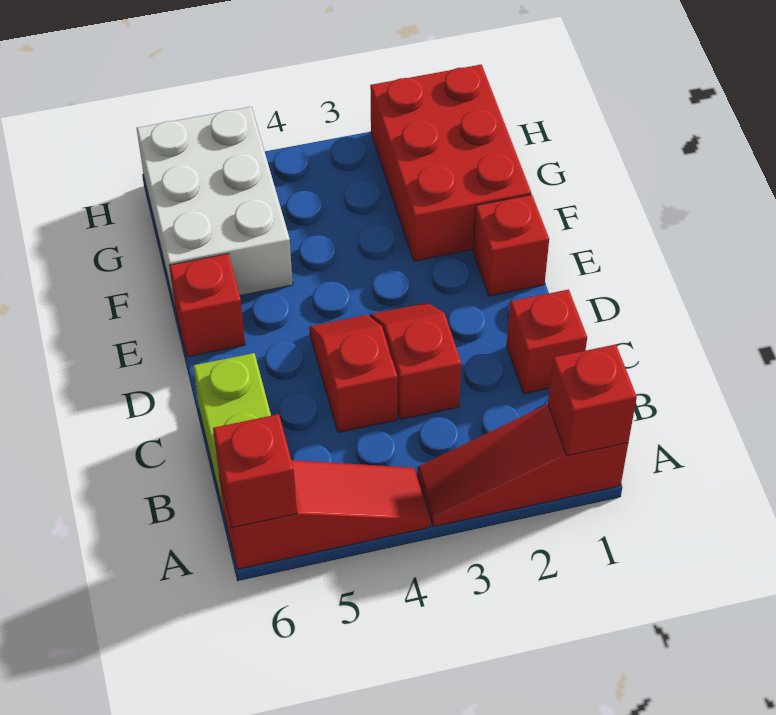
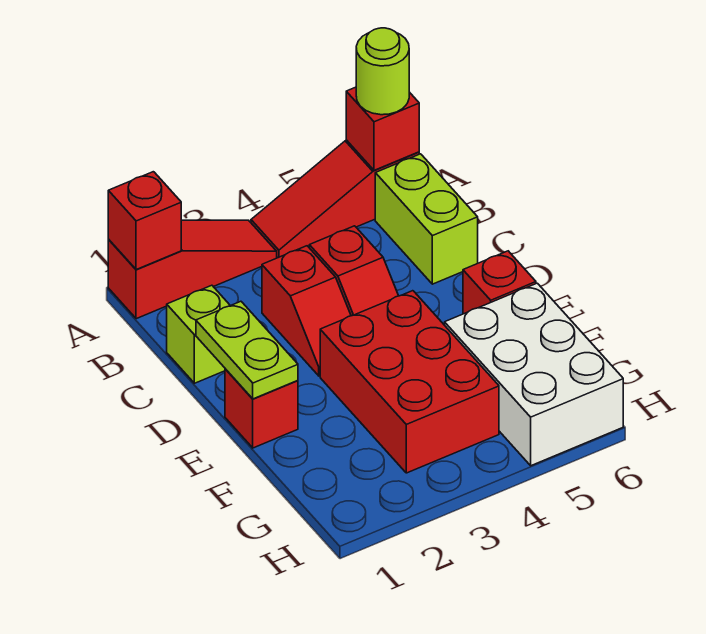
none -> lime 1x1 round brick [356,28,409,115]
red 1x1 brick [506,289,587,394] -> lime 1x1 brick [167,285,230,383]
none -> lime 1x2 plate [196,301,298,399]
red 2x3 brick [370,64,531,261] -> red 2x3 brick moved to [320,291,499,473]

